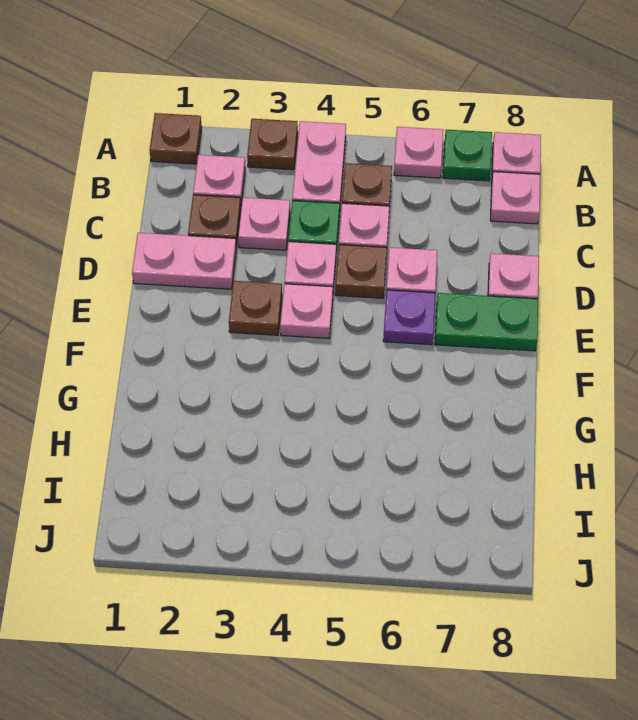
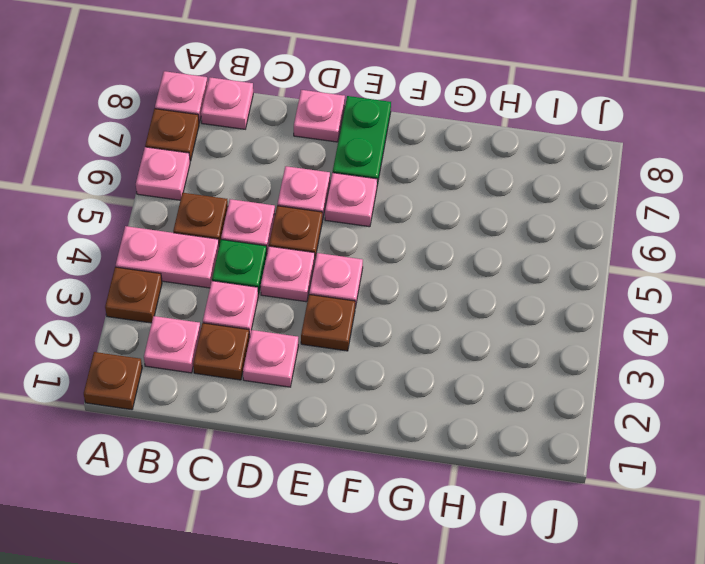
green 1x1 plate [443,130,492,181] -> brown 1x1 plate [145,109,199,161]
pink 1x2 plate [132,233,236,289] -> pink 1x1 plate [243,330,298,387]
purple 1x1 plate [383,290,435,345] -> pink 1x1 plate [325,173,377,227]

